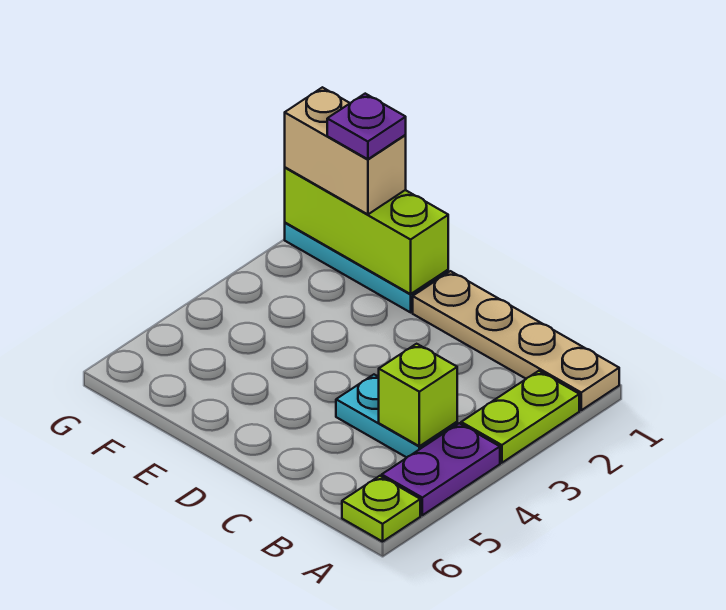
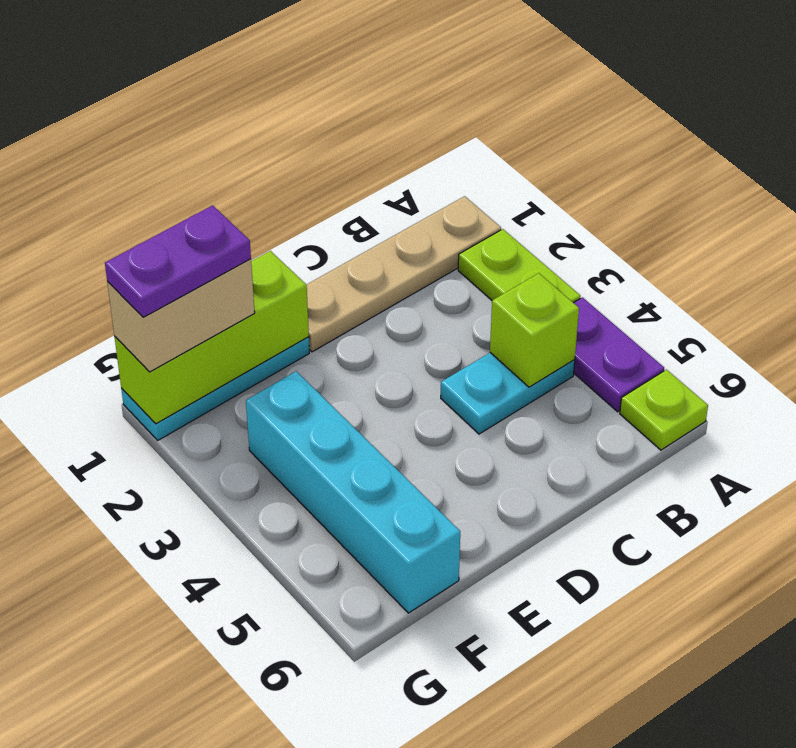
purple 1x1 plate [327,94,406,159] -> purple 1x2 plate [105,205,251,317]
none -> cyan 1x4 brick [246,371,460,613]

